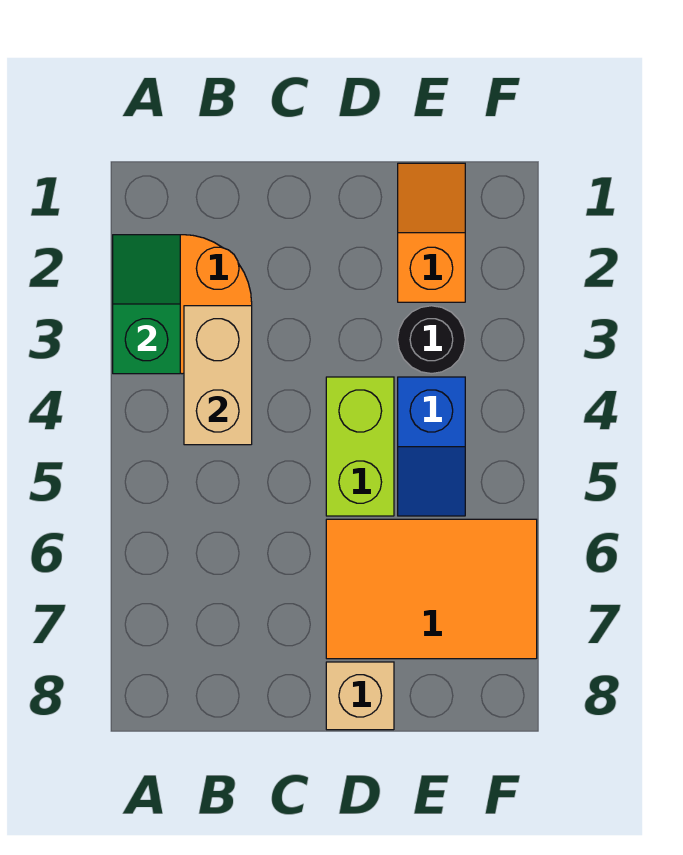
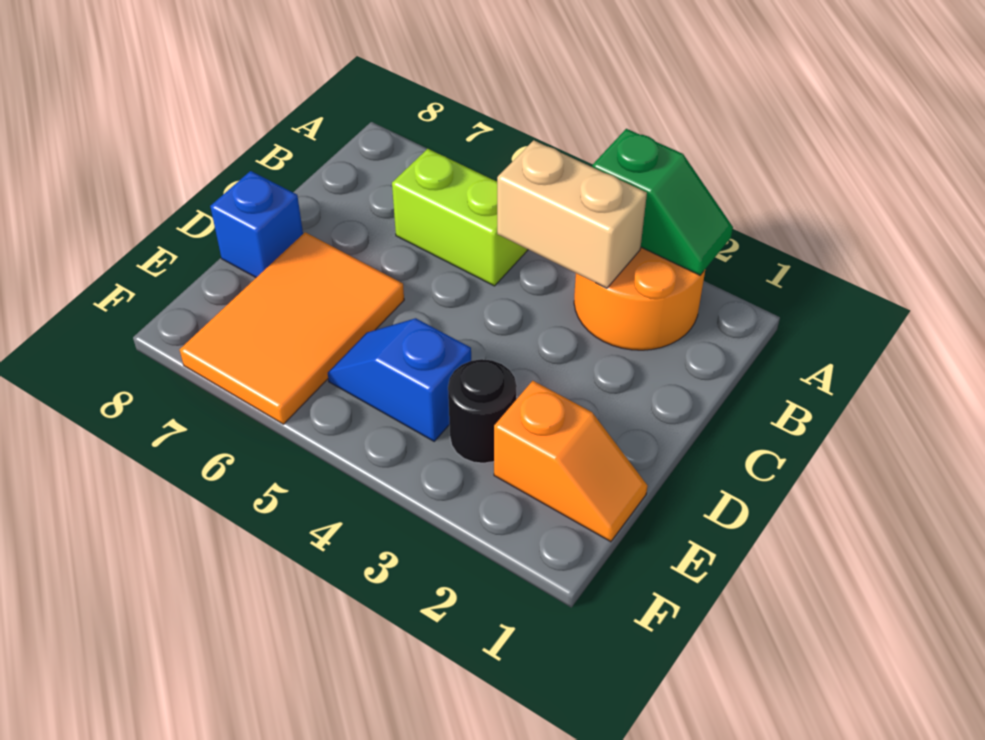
lime 1x2 brick [326,377,394,516] -> lime 1x2 brick moved to [392,149,528,286]
tan 1x1 brick [326,662,394,730] -> blue 1x1 brick [210,171,303,277]

